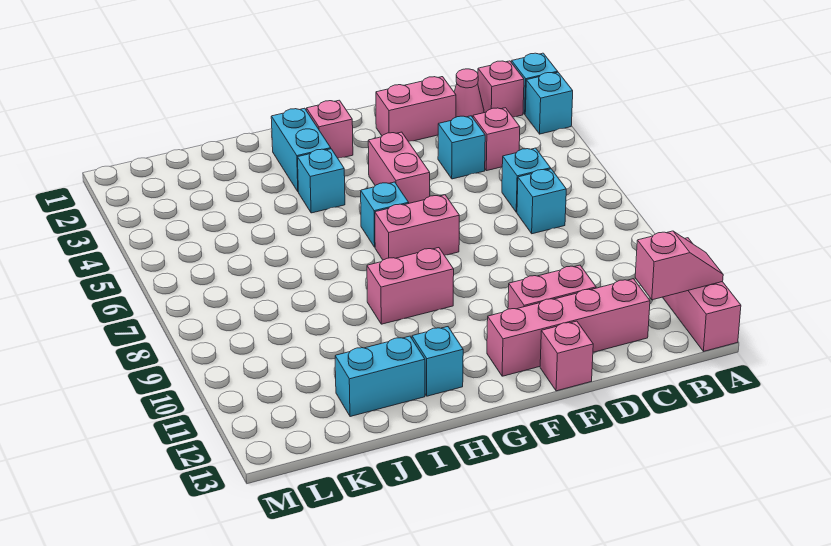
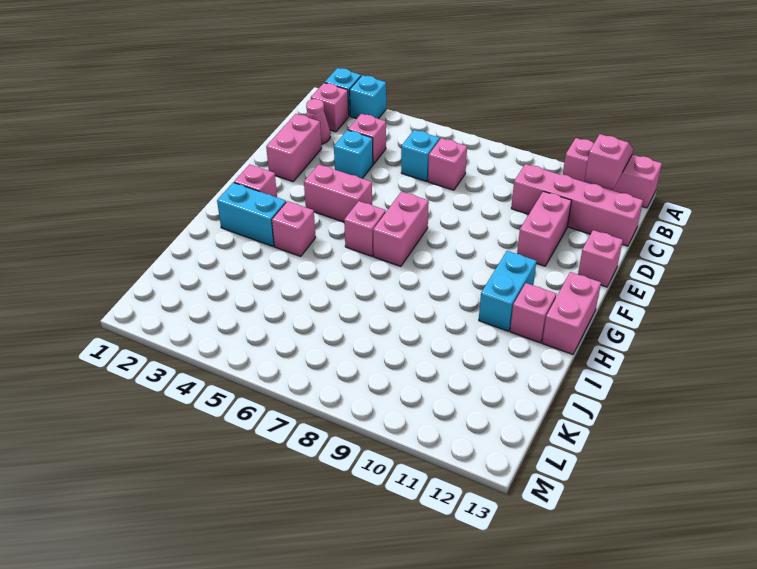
cyan 1x1 brick [517,169,566,234] -> pink 1x1 brick [428,138,467,190]
pink 1x4 brick [487,279,650,376] -> pink 1x4 brick turned to [511,164,643,246]
cyan 1x1 brick [361,182,409,247] -> pink 1x1 brick [344,201,386,256]
pink 1x2 brick [367,248,454,324] -> pink 1x2 brick moved to [542,272,601,354]
cyan 1x1 brick [297,149,345,213] -> pink 1x1 brick [272,201,316,256]
cyan 1x1 brick [412,327,463,396] -> pink 1x1 brick [510,283,556,343]
cyan 1x2 brick [335,336,425,417] -> cyan 1x2 brick moved to [479,251,537,331]

